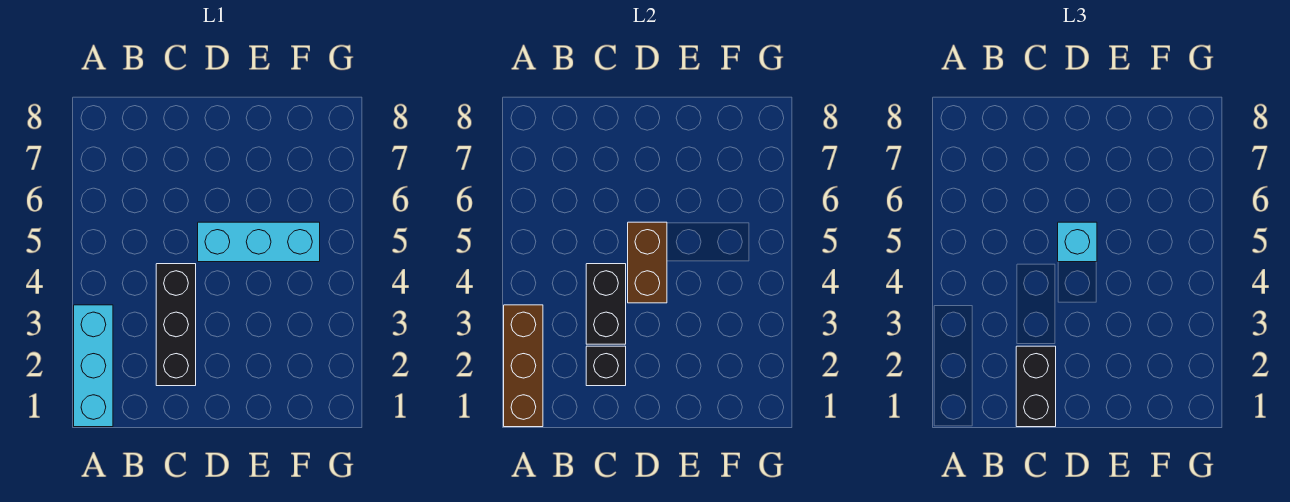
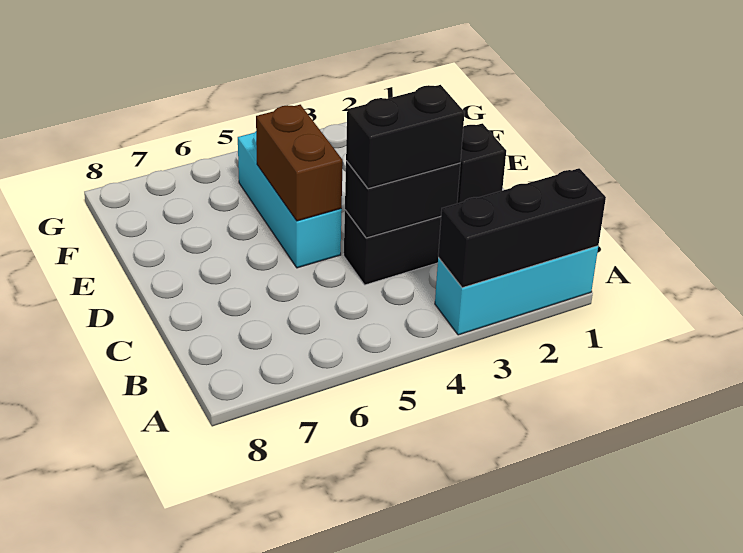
brown 1x3 brick [504,305,543,427] -> black 1x3 brick [438,168,606,288]
black 1x2 brick [1016,346,1056,427] -> black 1x2 brick moved to [346,85,465,189]
brown 1x2 brick [628,222,667,303] -> brown 1x2 brick turned to [256,105,343,221]
cyan 1x1 brick [1058,222,1097,262] -> none

